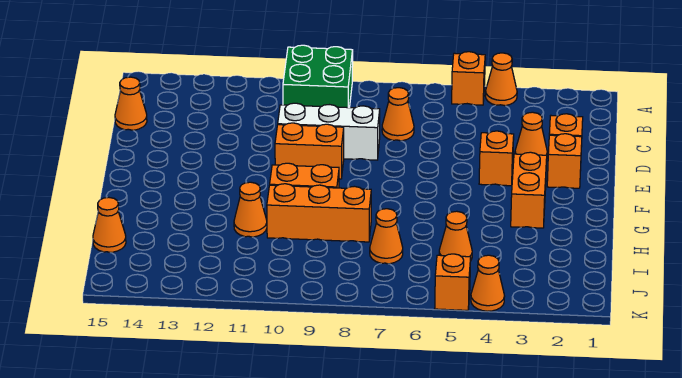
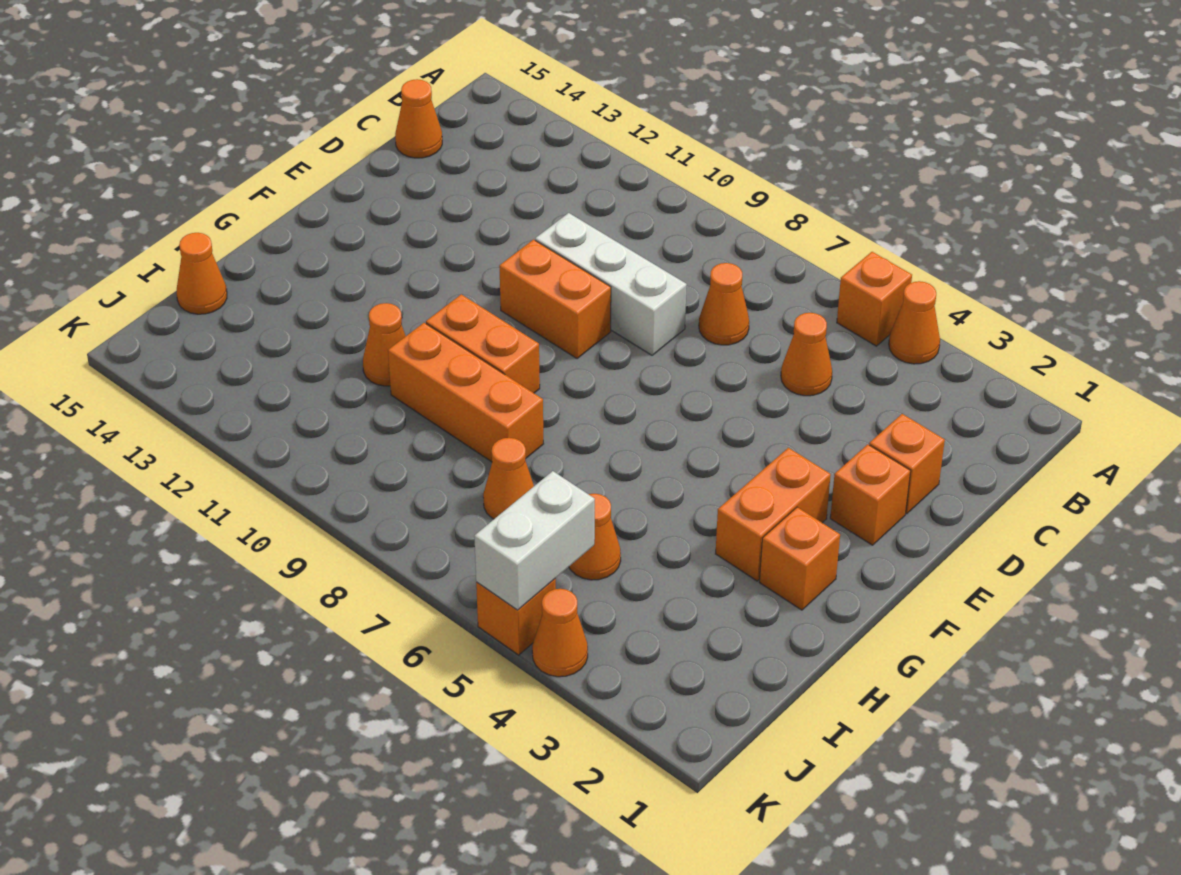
green 2x2 brick [283,45,353,108] -> none
orange 1x1 cone [515,112,547,156] -> orange 1x1 cone moved to [781,313,832,396]
orange 1x1 brick [479,131,514,186] -> orange 1x1 brick moved to [759,507,840,610]
none -> white 1x2 brick [474,471,595,610]

